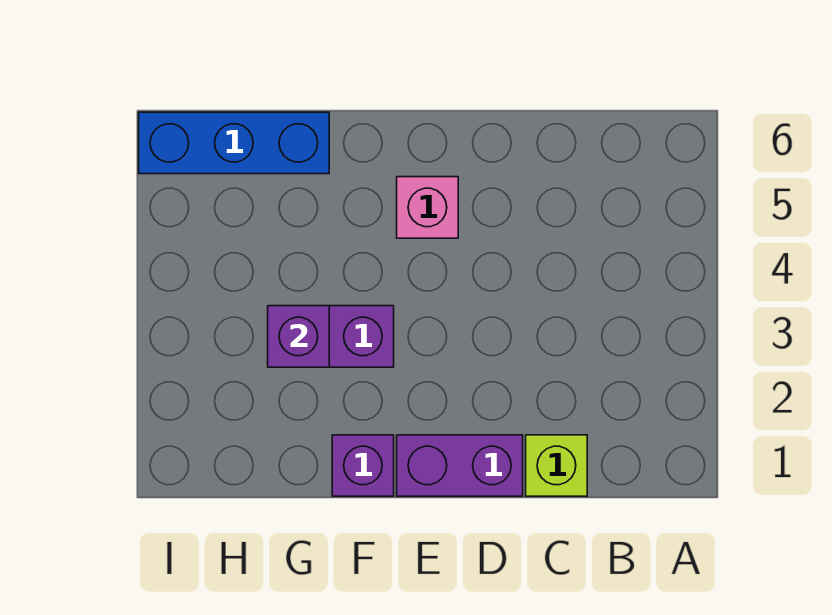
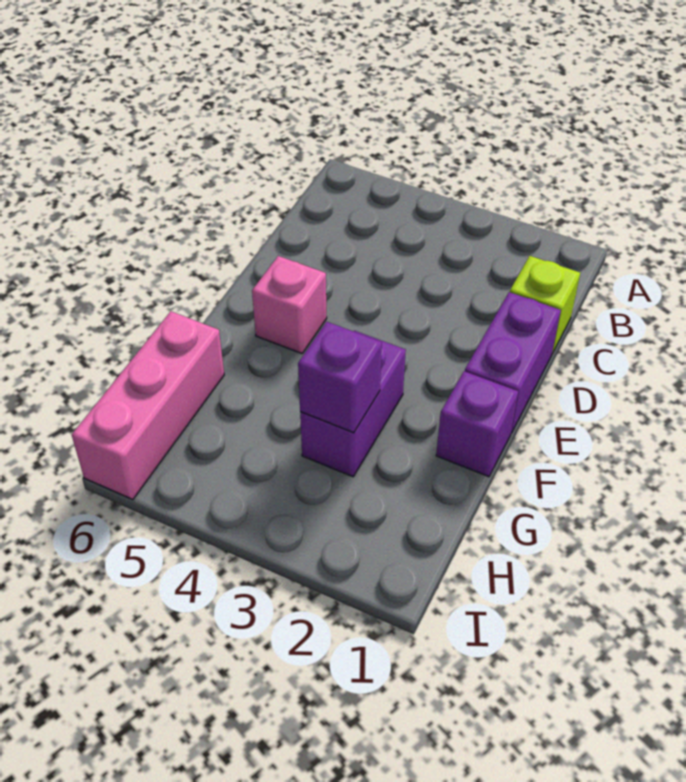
blue 1x3 brick [139,112,329,174] -> pink 1x3 brick [72,311,224,500]

